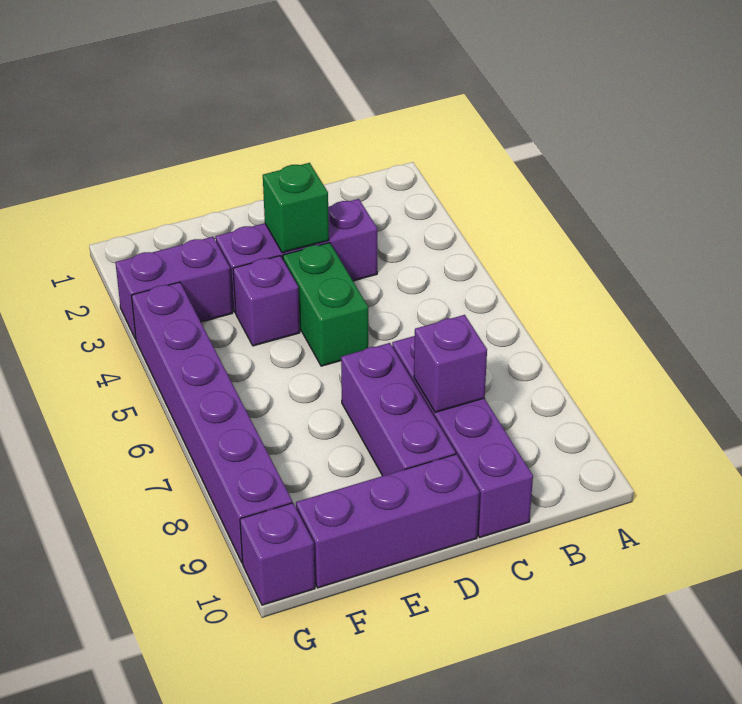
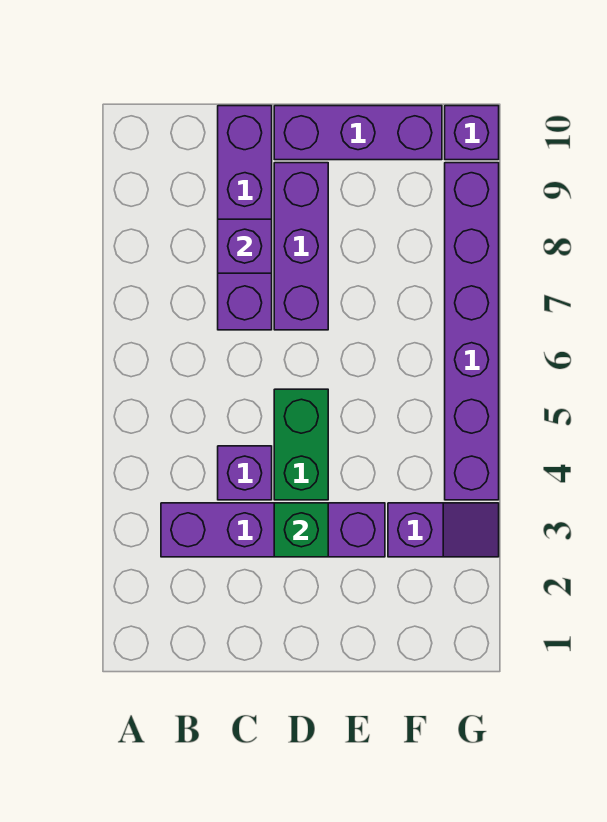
purple 1x3 brick [216,199,377,313] -> purple 1x4 brick [161,503,385,557]
purple 1x1 brick [233,256,300,346] -> purple 1x1 brick moved to [218,446,272,500]
purple 1x2 brick [116,237,233,339] -> purple 1x2 slope [388,503,499,557]

